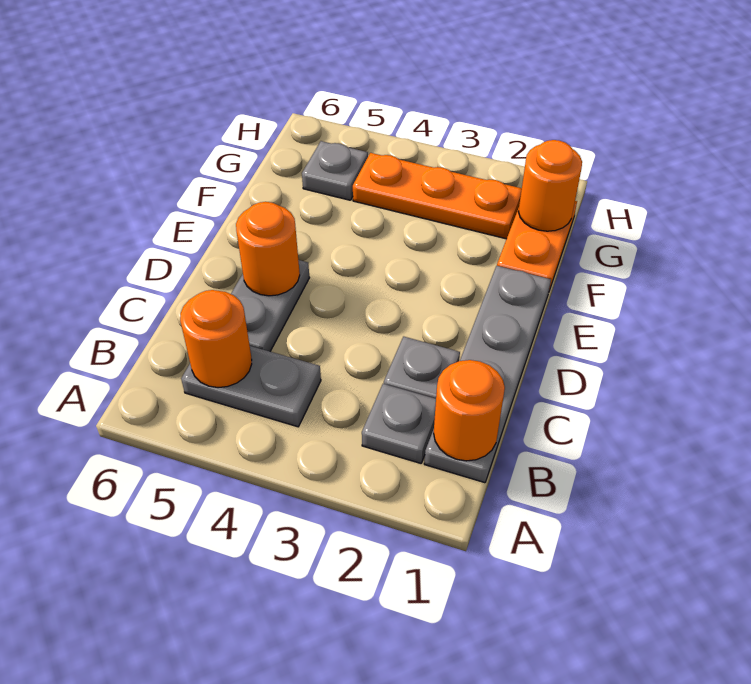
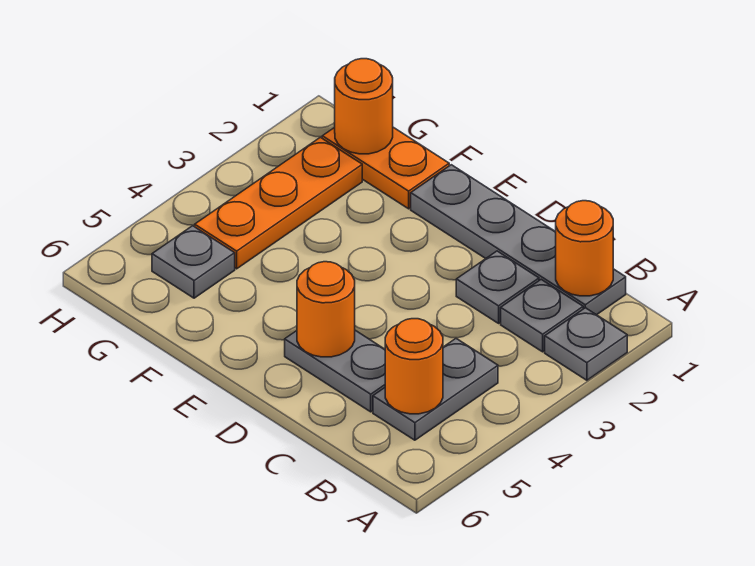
none -> grey 1x1 plate [545,308,627,380]

